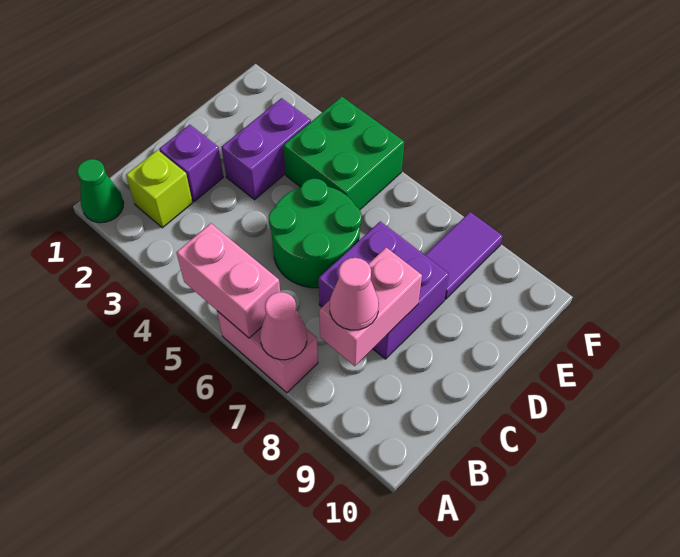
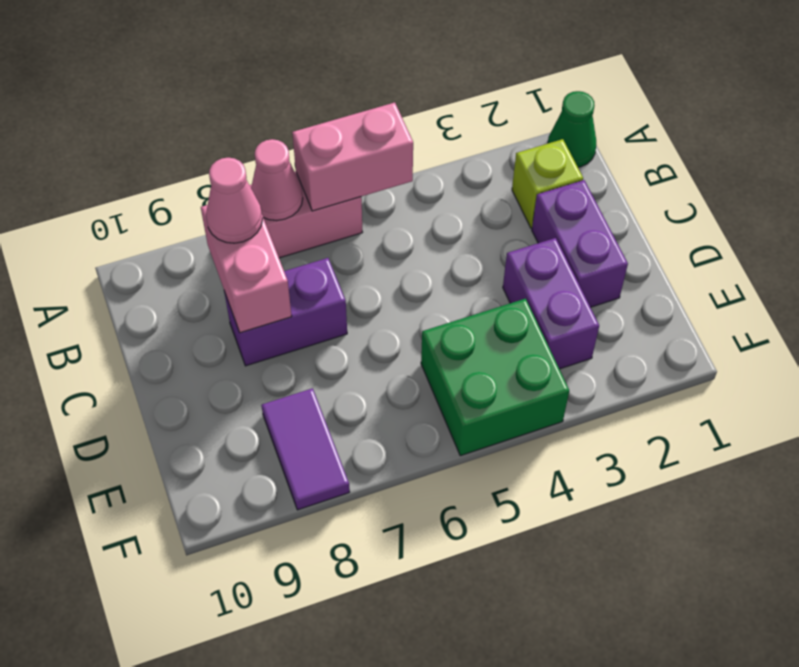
purple 1x1 brick [159,125,223,201] -> purple 1x2 brick [532,180,628,307]
green 2x2 round brick [269,179,362,288] -> none
purple 2x2 brick [319,221,449,359] -> purple 1x2 brick [224,258,347,366]

